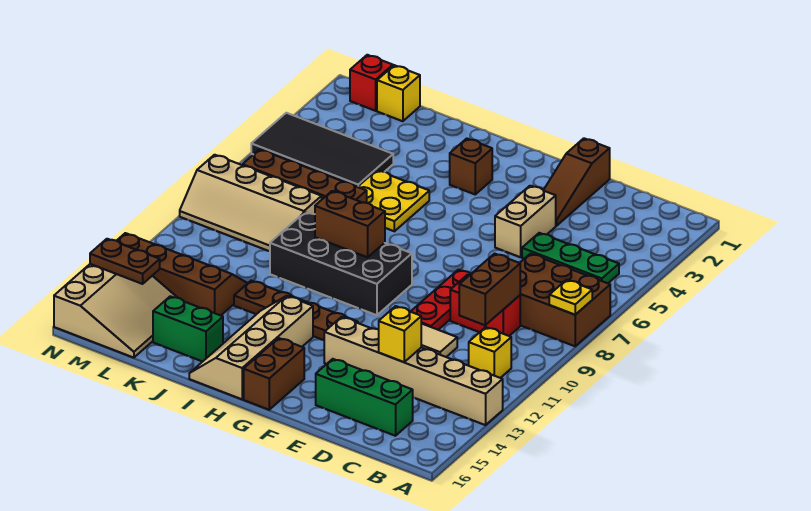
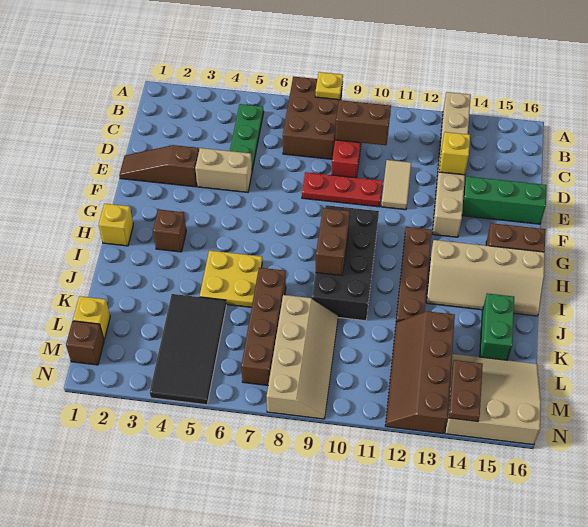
yellow 1x1 brick [469,327,511,378] -> yellow 1x1 brick moved to [99,204,133,246]
green 1x3 brick [316,359,413,436] -> green 1x3 brick turned to [462,176,546,224]
brown 1x3 slope [543,138,610,226] -> brown 1x3 slope turned to [119,145,199,187]
red 1x1 brick [350,55,393,111] -> brown 1x1 brick [66,321,104,365]

